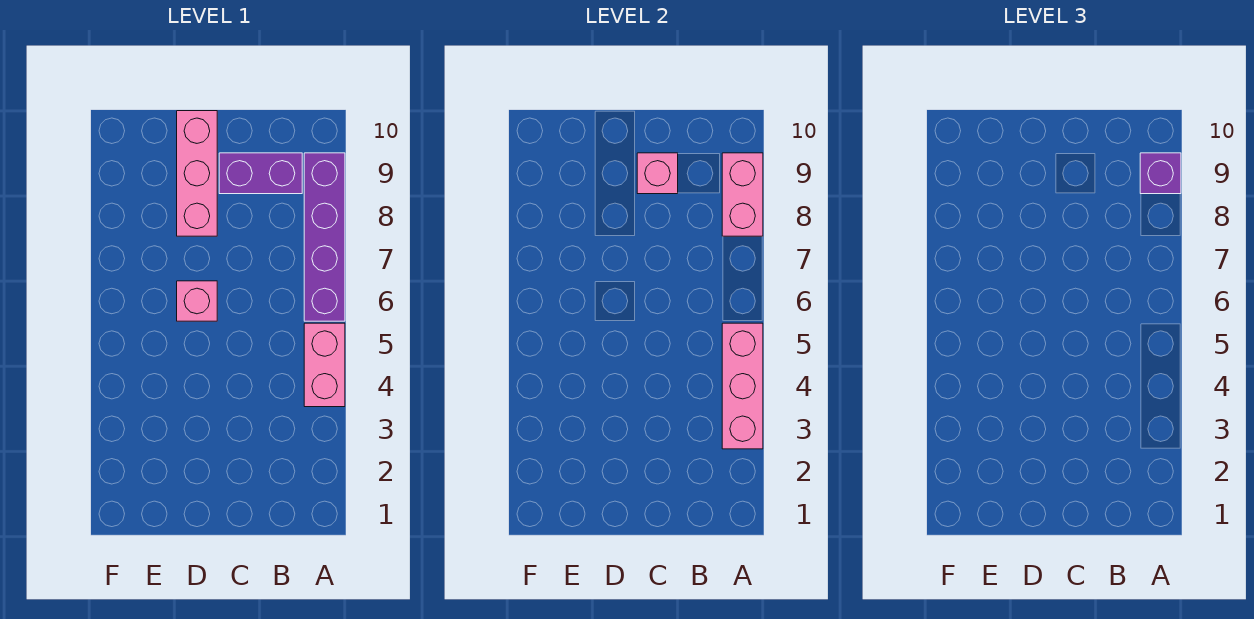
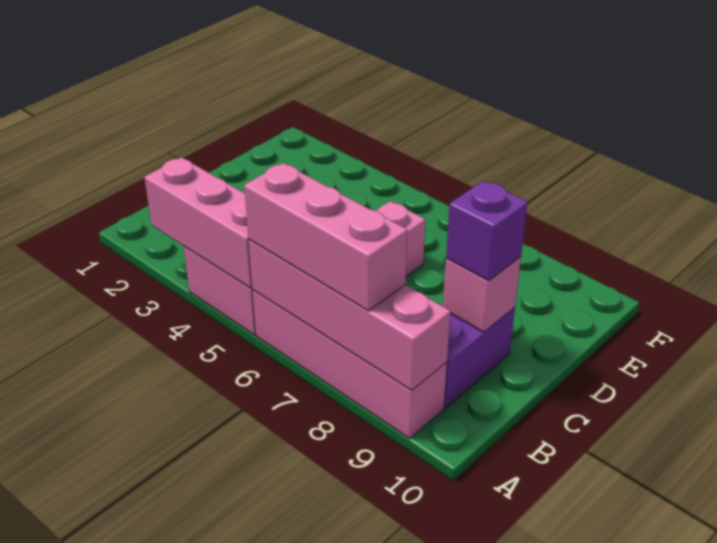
purple 1x4 brick [304,153,345,321] -> pink 1x4 brick [253,290,447,438]
pink 1x2 brick [722,153,763,236] -> pink 1x4 brick [249,240,451,390]
purple 1x1 brick [1140,153,1181,194] -> purple 1x1 brick moved to [446,181,528,281]
pink 1x3 brick [177,111,217,236] -> pink 1x3 brick moved to [244,163,407,311]

